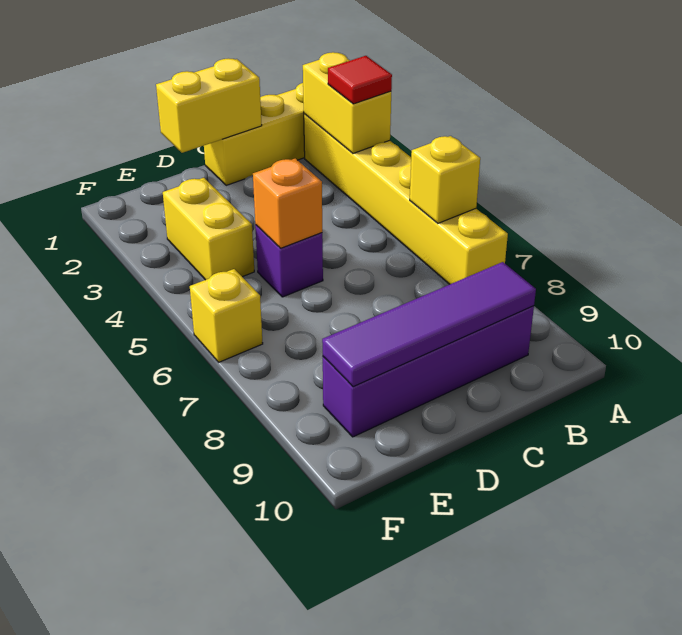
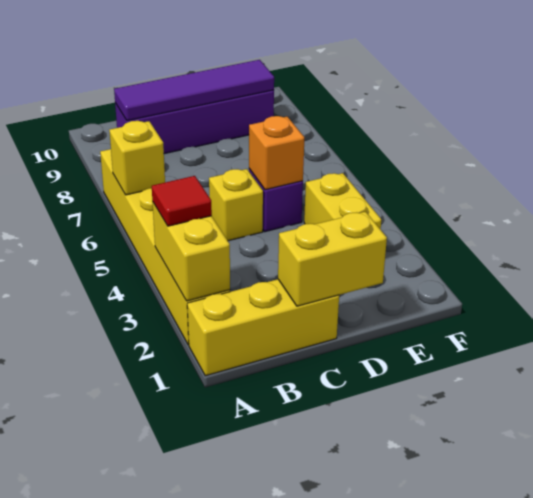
yellow 1x1 brick [190,269,263,362] -> yellow 1x1 brick moved to [209,169,263,241]

